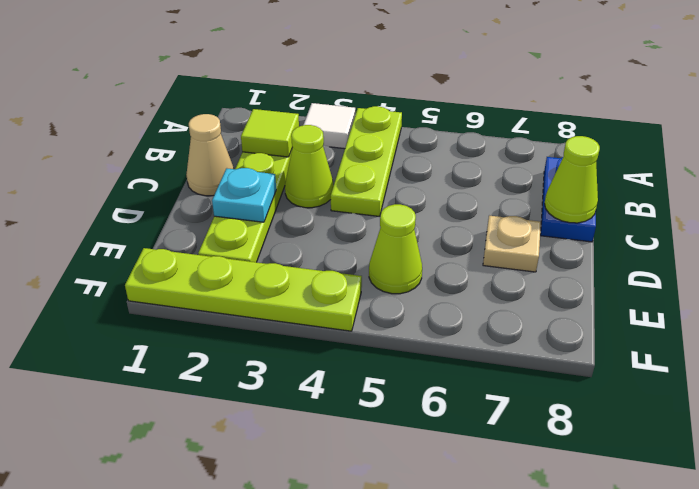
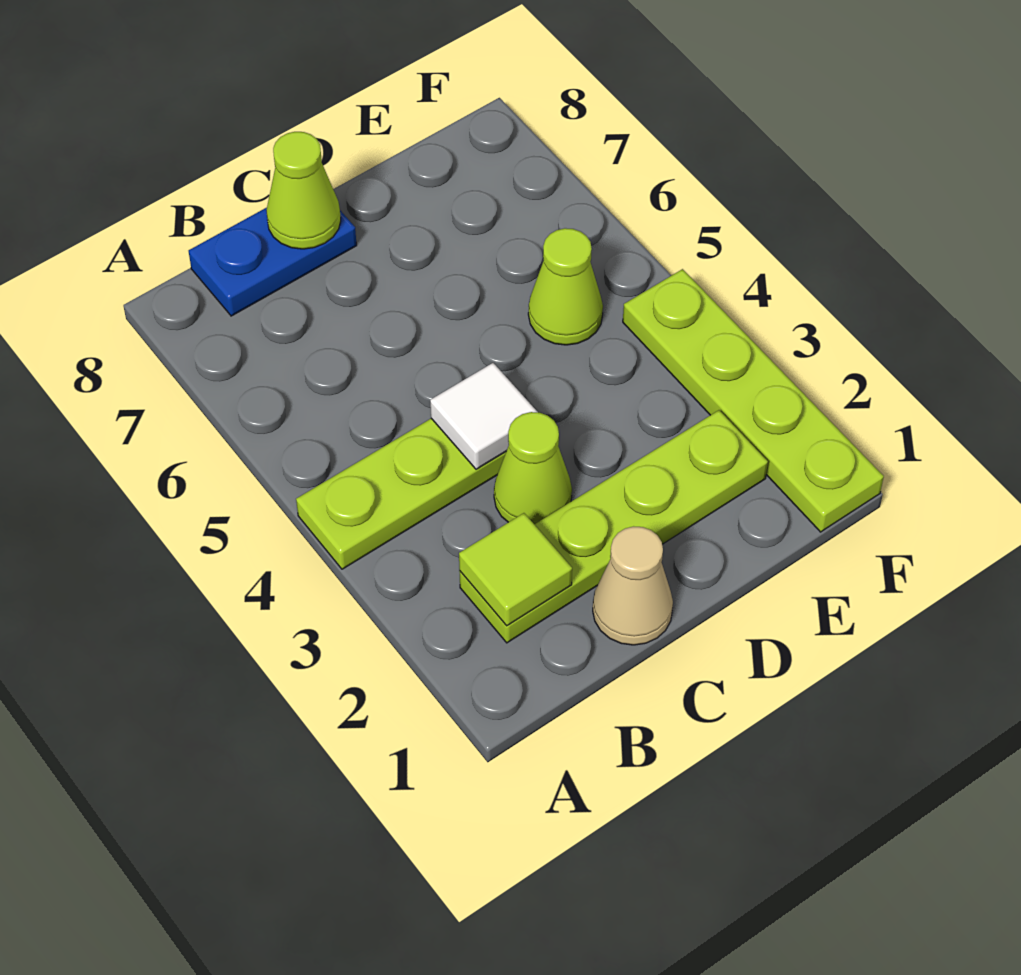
white 1x1 tile [304,103,355,149] -> white 1x1 tile moved to [430,363,537,469]
cyan 1x1 plate [212,168,276,222] -> none
tan 1x1 plate [483,216,541,272] -> none

